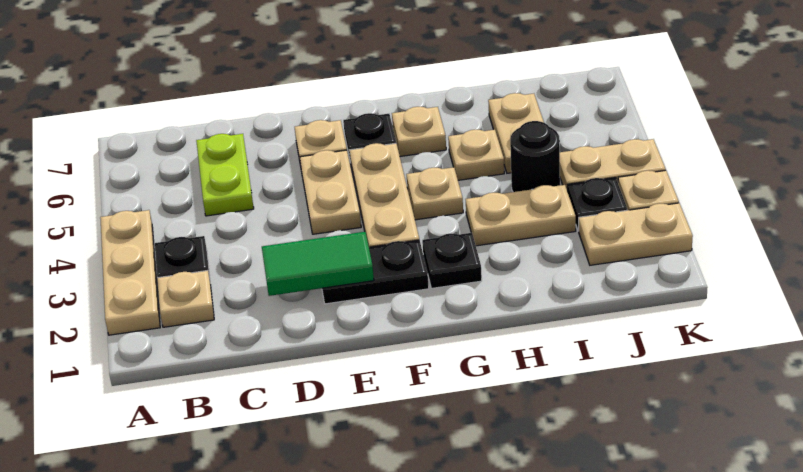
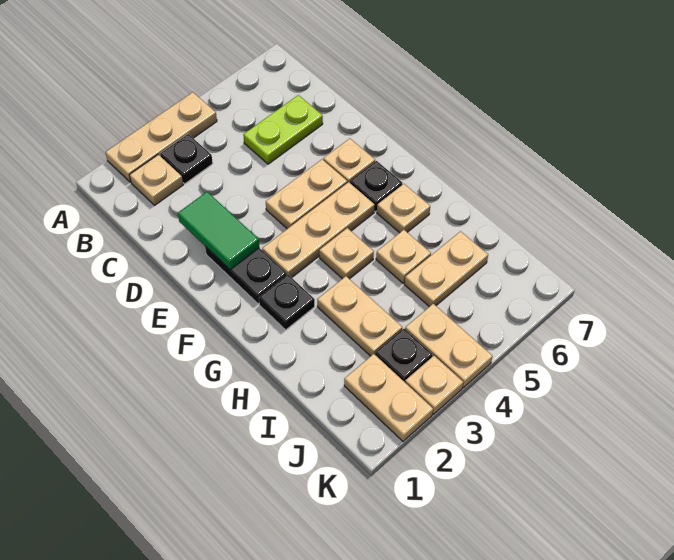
black 1x1 round brick [510,121,560,192] -> none

